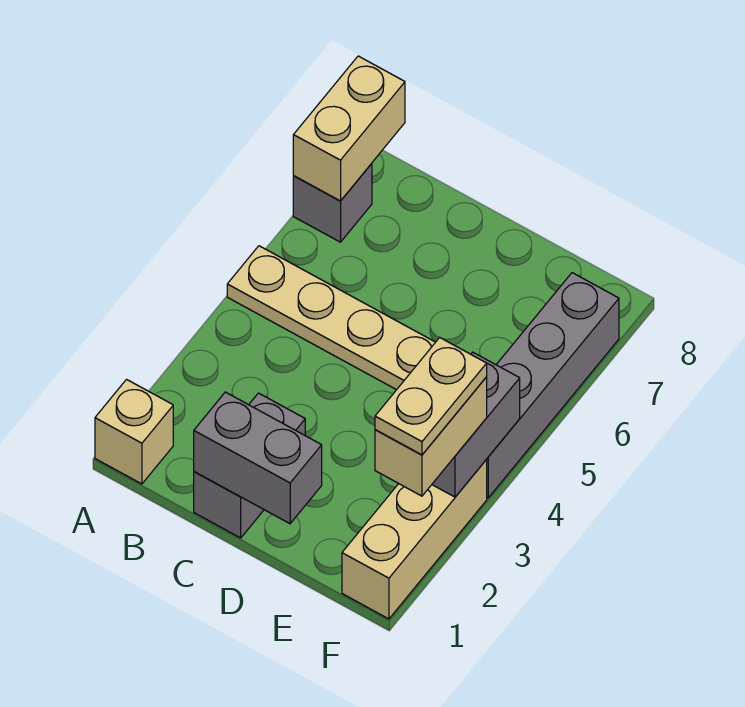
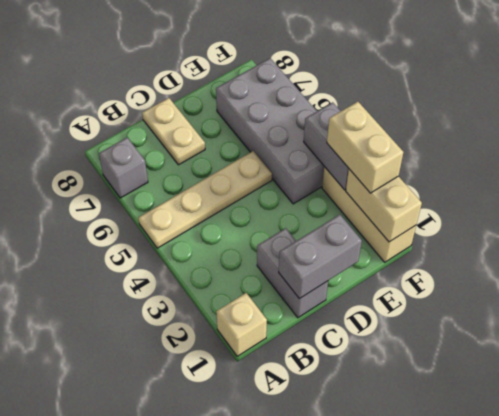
tan 1x2 brick [293,56,405,201] -> tan 1x2 brick moved to [346,169,422,242]
tan 1x2 plate [375,338,487,455] -> tan 1x2 plate moved to [142,98,205,165]
grey 1x4 brick [486,273,619,498] -> grey 2x4 brick [216,58,324,204]

